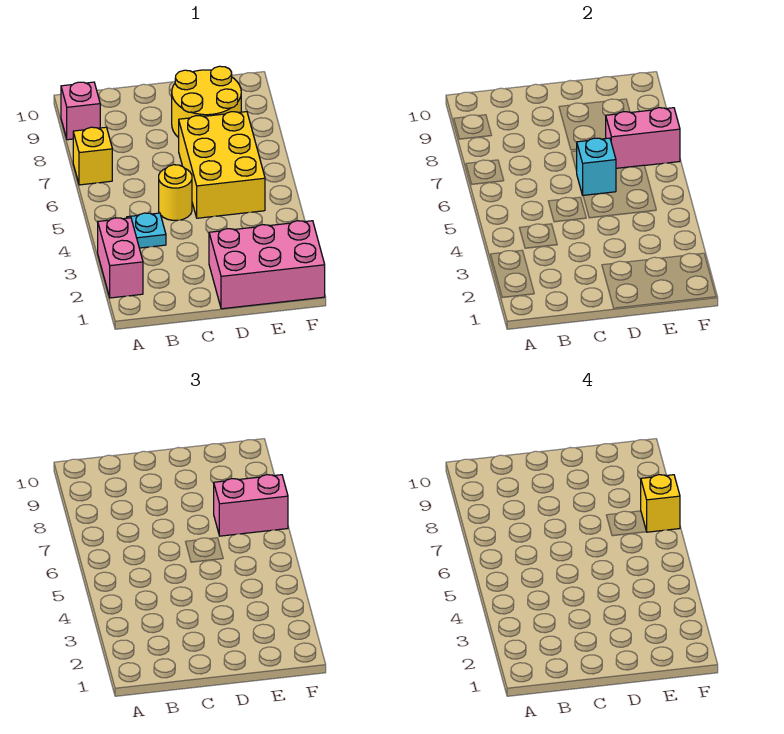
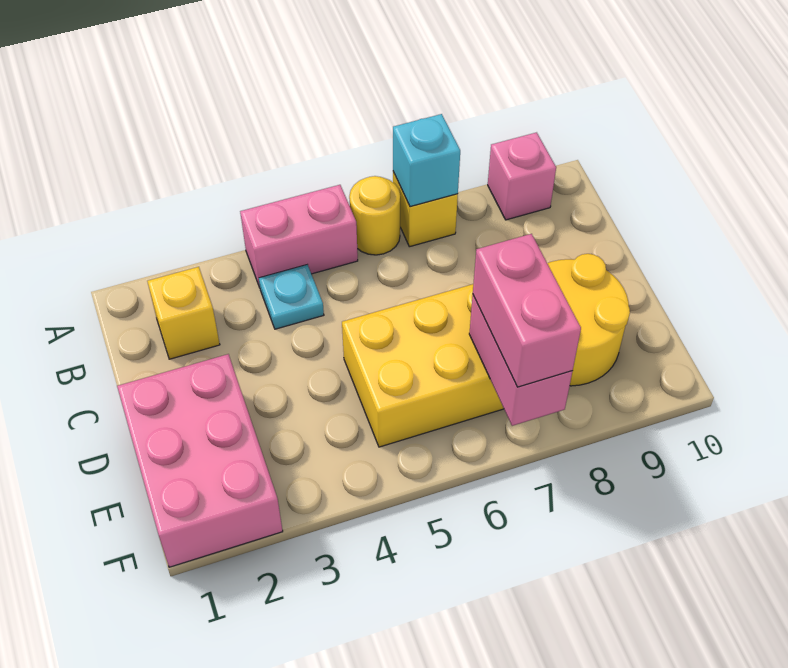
pink 1x2 brick [98,218,143,298] -> pink 1x2 brick moved to [240,185,358,288]
yellow 1x1 round brick [159,165,192,220] -> yellow 1x1 round brick moved to [349,176,400,255]
cyan 1x1 brick [577,138,616,195] -> cyan 1x1 brick moved to [393,114,460,207]
yellow 1x1 brick [641,475,680,532] -> yellow 1x1 brick moved to [147,267,220,359]

